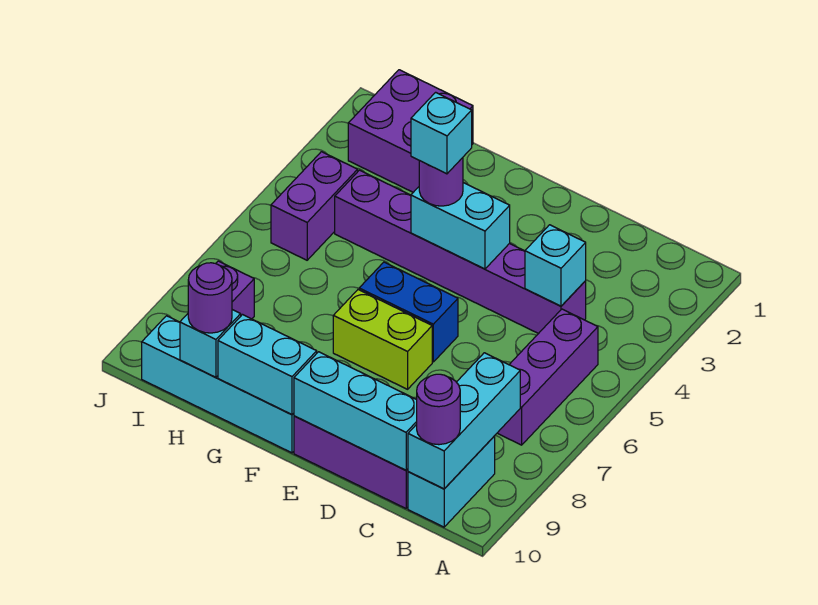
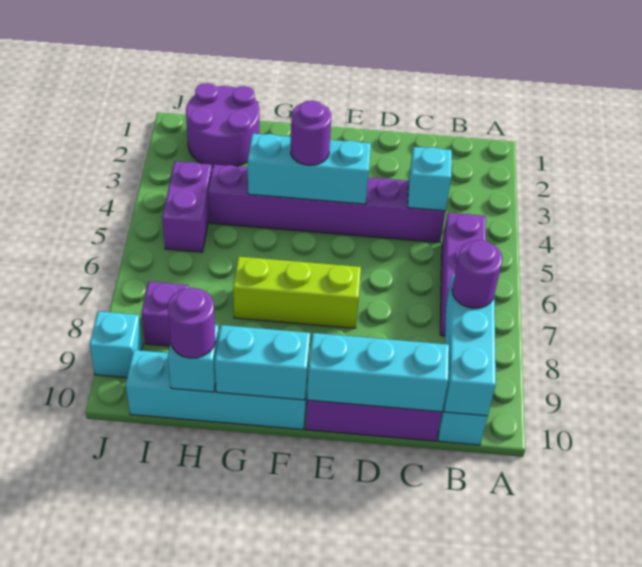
purple 1x1 round brick [417,374,460,445] -> purple 1x1 round brick moved to [452,240,503,308]
cyan 1x2 brick [411,183,510,269] -> cyan 1x3 brick [248,134,371,204]
blue 1x2 brick [359,262,458,362] -> none
lime 1x2 brick [333,290,432,389] -> lime 1x3 brick [233,257,361,328]
cyan 1x1 brick [411,92,472,174] -> cyan 1x1 brick moved to [90,311,143,378]
purple 2x2 brick [348,70,473,192] -> purple 2x2 round brick [186,83,259,167]

